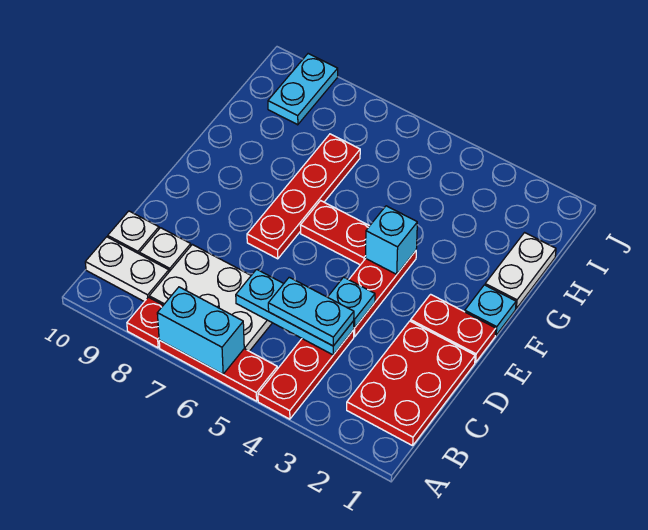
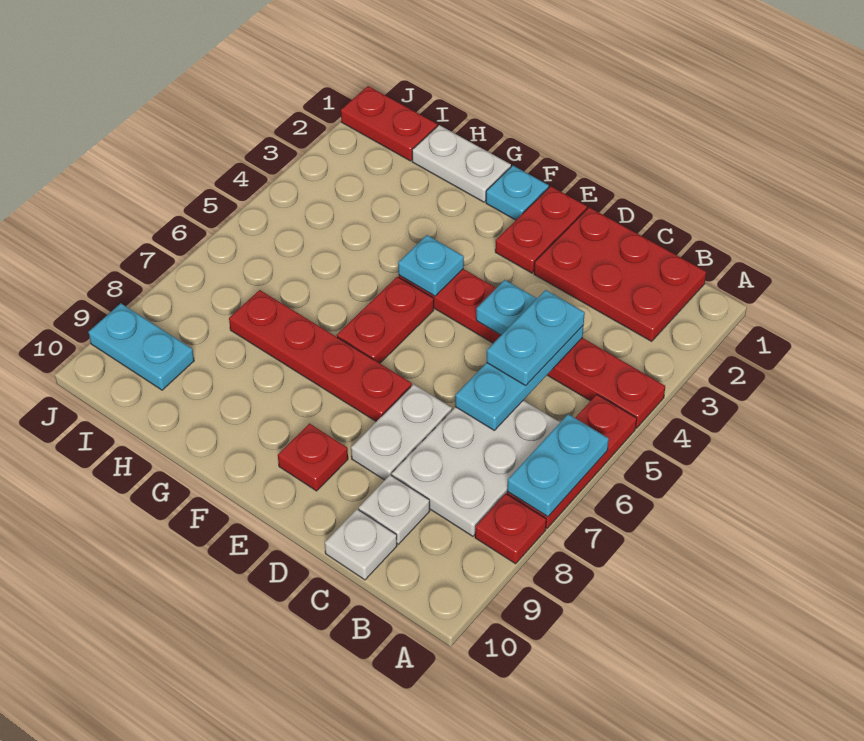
cyan 1x2 brick [157,287,244,374] -> cyan 1x2 plate [507,414,609,517]
white 1x2 plate [85,237,169,301] -> white 1x2 plate moved to [351,384,452,480]
none -> red 1x1 plate [278,424,348,491]
cyan 1x1 brick [366,206,417,274] -> cyan 1x1 plate [398,235,464,296]
none -> red 1x2 plate [341,86,437,161]

